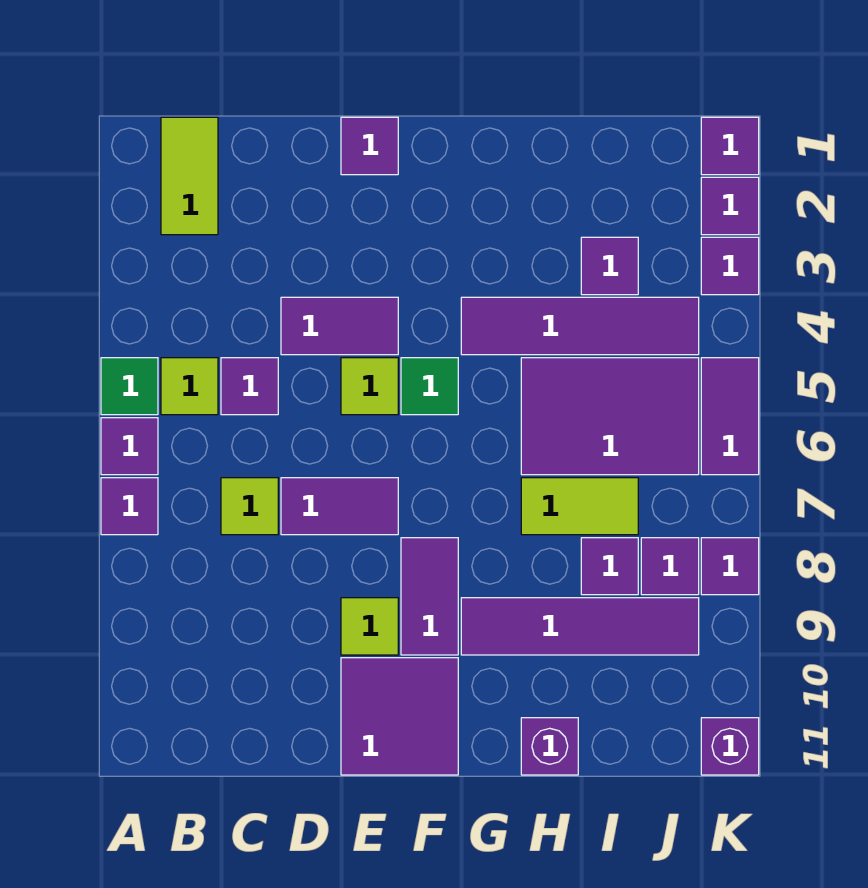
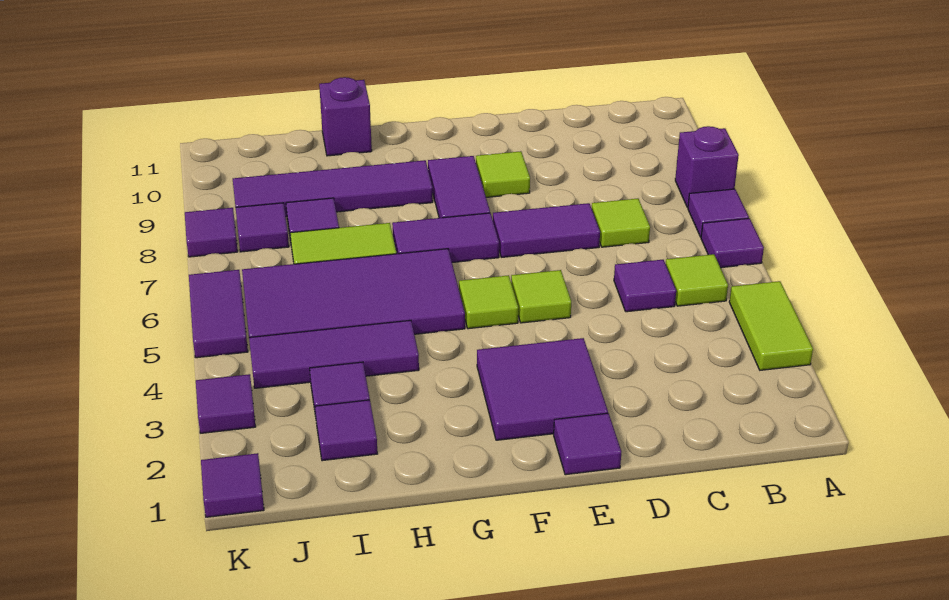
green 1x1 tile [101,358,158,415] -> none
lime 1x2 tile [161,117,218,235] -> lime 1x2 tile moved to [729,281,813,370]
purple 1x2 tile [281,297,398,355] -> purple 1x2 tile moved to [392,213,499,262]
purple 2x2 tile [341,658,458,775] -> purple 2x2 tile moved to [477,338,608,440]
green 1x1 tile [401,358,458,415] -> lime 1x1 tile [459,275,518,329]
purple 1x4 tile [461,297,699,355] -> purple 1x3 tile [249,320,419,388]
purple 2x3 tile [521,358,699,475] -> purple 2x4 tile [242,249,465,337]
purple 1x1 tile [701,177,759,235] -> purple 1x1 tile moved to [315,400,377,461]
purple 1x1 brick [701,718,759,775] -> purple 1x1 brick moved to [675,126,739,208]

